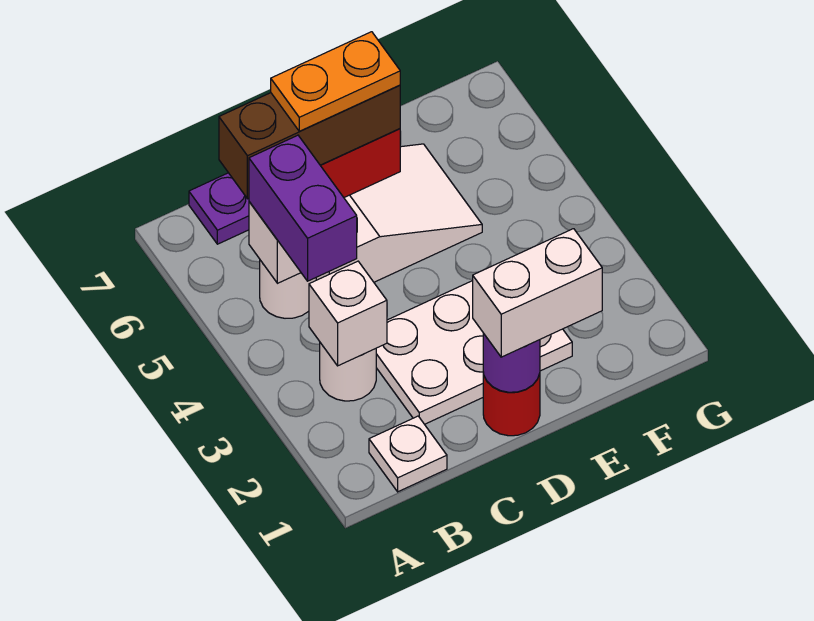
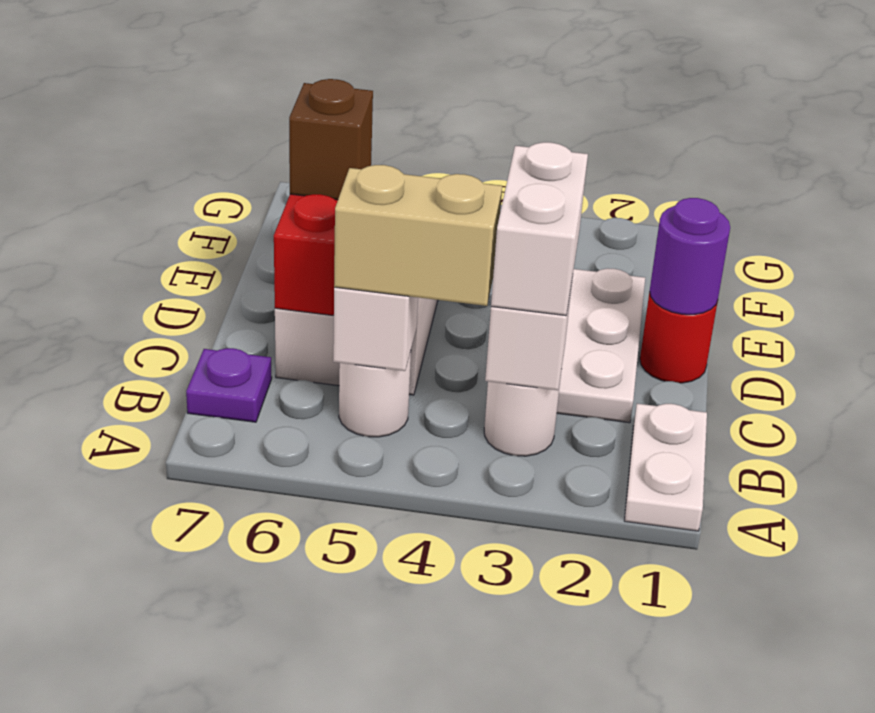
white 1x1 plate [369,416,447,492] -> white 1x2 plate [624,404,707,531]
purple 1x2 brick [249,135,357,281] -> tan 1x2 brick [334,165,502,306]
brown 1x3 brick [219,85,400,199] -> brown 1x1 brick [289,79,373,200]
orange 1x2 plate [271,32,400,131] -> none
white 1x2 brick [473,229,602,357] -> white 1x2 brick moved to [491,142,588,316]

